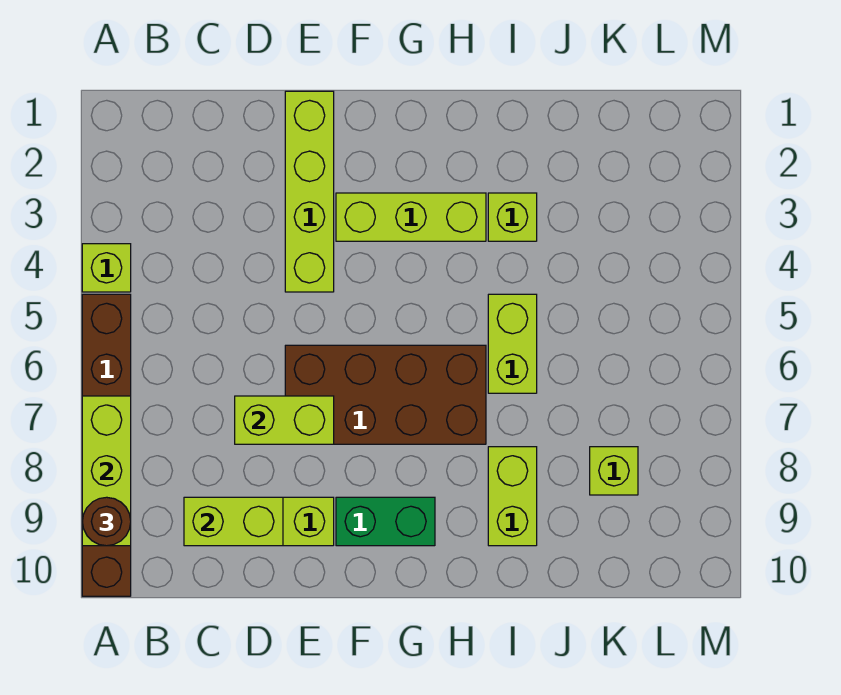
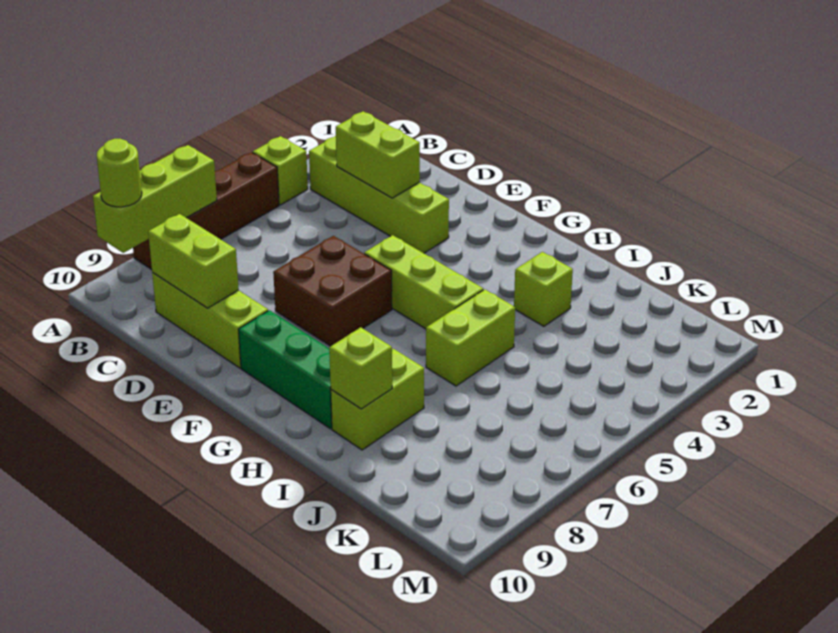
brown 1x6 brick [82,294,131,596] -> brown 1x4 brick [133,152,279,270]
brown 1x1 round brick [82,497,131,546] -> lime 1x1 round brick [97,139,142,207]
lime 1x2 brick [235,396,334,444] -> lime 1x2 brick moved to [336,111,420,198]
lime 1x4 brick [285,91,334,292] -> lime 1x4 brick turned to [309,136,449,253]
brown 2x4 brick [285,345,486,444] -> brown 2x2 brick [273,236,392,346]
lime 1x3 brick [336,193,486,241] -> lime 1x3 brick moved to [364,235,483,329]
green 1x2 brick [336,497,435,546] -> green 1x3 brick [239,310,332,429]
lime 1x1 brick [590,447,638,495] -> lime 1x1 brick moved to [329,327,392,409]

